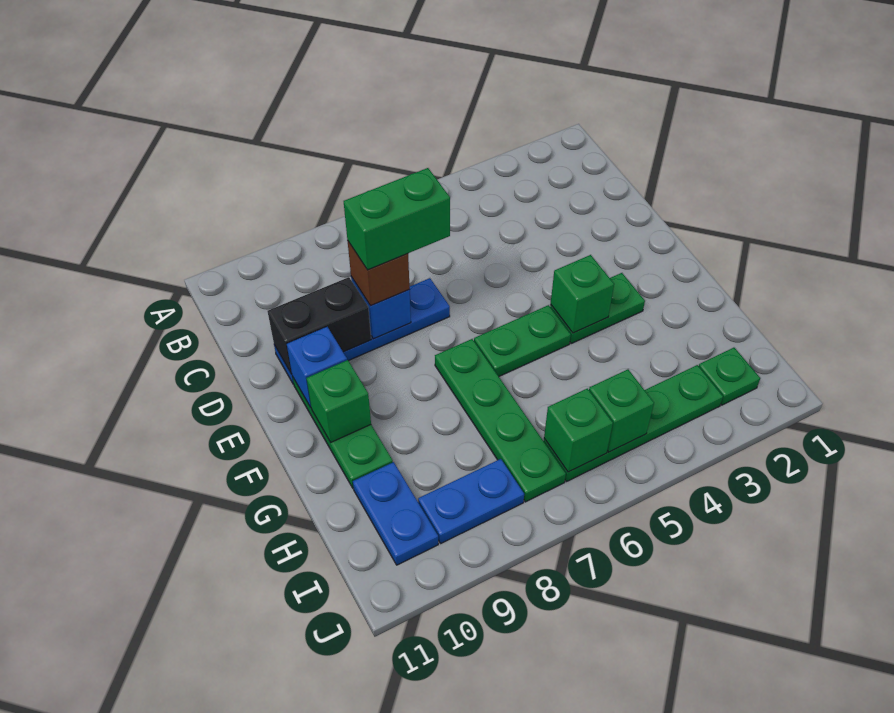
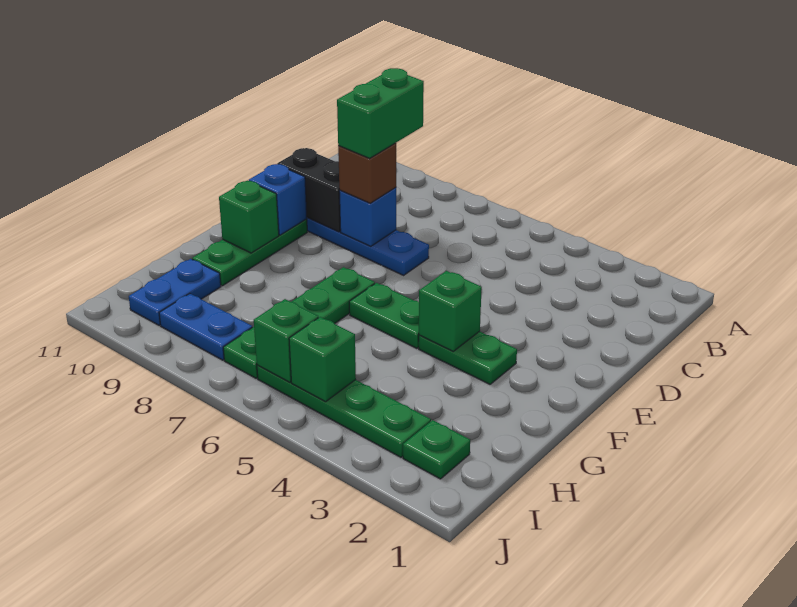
green 1x2 brick [344,168,450,270] -> green 1x2 brick turned to [337,68,424,158]

